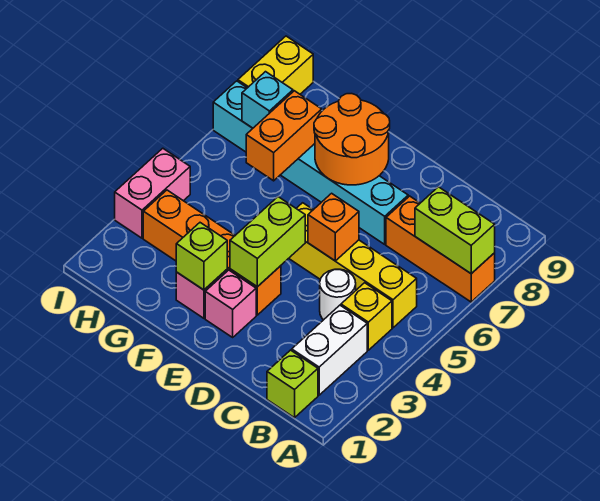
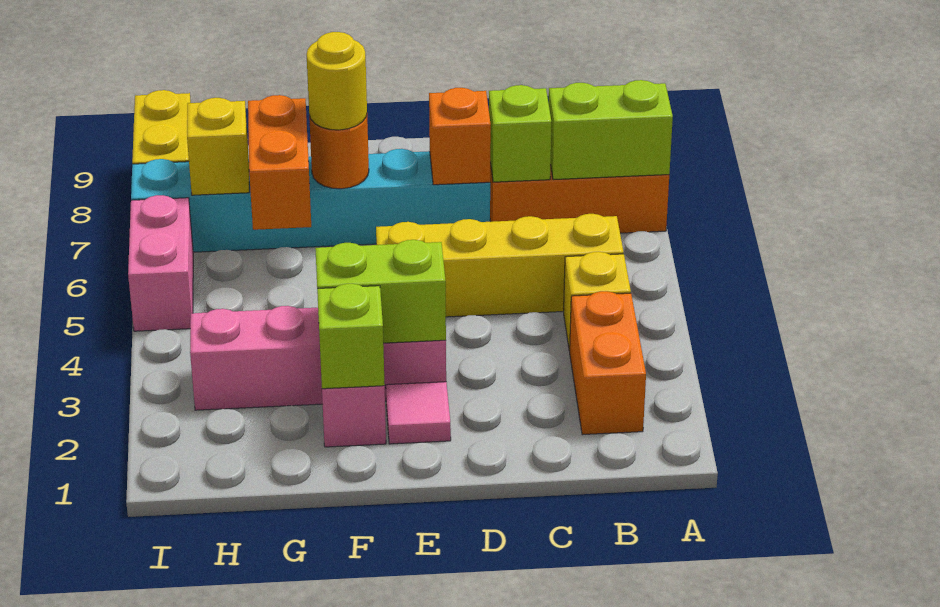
lime 1x1 brick [267,350,318,418] -> lime 1x1 brick moved to [489,85,551,182]
white 1x2 brick [292,305,367,395] -> orange 1x2 brick [570,291,646,435]
white 1x1 round brick [320,269,356,320] -> none
orange 1x1 brick [308,193,359,261] -> orange 1x1 brick moved to [429,88,491,185]
pink 1x1 brick [205,270,256,337] -> pink 1x1 tile [386,382,451,444]
orange 1x4 brick [143,190,281,315] -> pink 1x4 brick [190,306,446,410]
lime 1x2 brick [230,197,305,287] -> lime 1x2 brick turned to [315,240,446,343]
orange 2x2 round brick [314,94,390,185] -> orange 1x1 round brick [309,115,369,189]
none -> yellow 1x1 round brick [307,32,367,130]
cyan 1x1 brick [242,72,293,128] -> yellow 1x1 brick [187,98,249,195]
pink 1x2 brick [115,148,190,238] -> pink 1x2 brick moved to [128,195,193,331]

